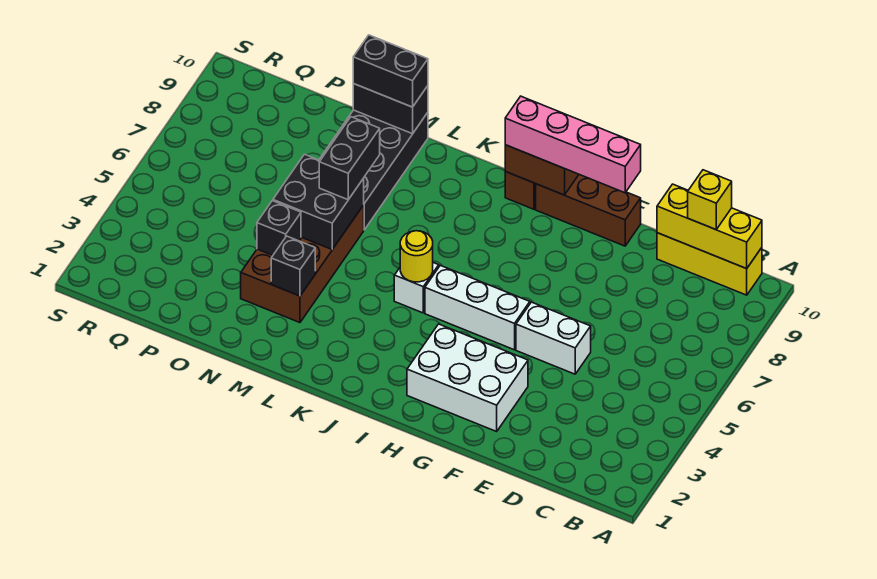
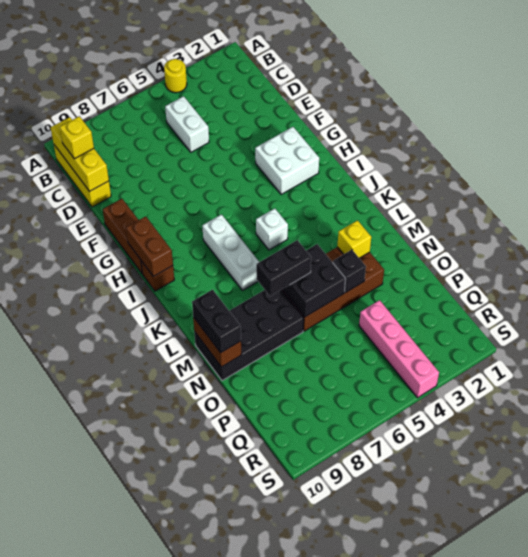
white 1x2 brick [516,302,591,374] -> white 1x2 brick moved to [165,96,209,152]
white 2x3 brick [407,324,528,431] -> white 2x2 brick [255,127,319,194]
pink 1x4 brick [505,96,641,193] -> pink 1x4 brick moved to [359,300,439,398]
white 1x3 brick [425,265,530,350] -> white 1x3 brick moved to [202,215,259,290]
yellow 1x1 round brick [400,231,433,282] -> yellow 1x1 round brick moved to [164,59,187,93]
black 1x1 brick [271,236,315,296] -> yellow 1x1 brick [337,220,371,258]
black 1x2 brick [353,84,428,134] -> brown 1x2 brick [193,317,241,367]

